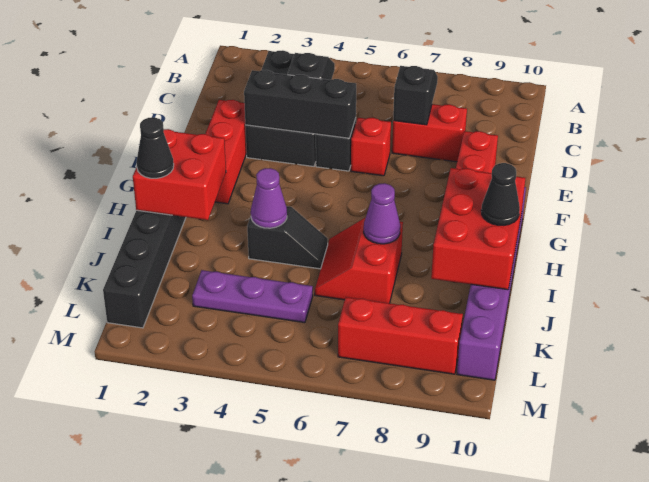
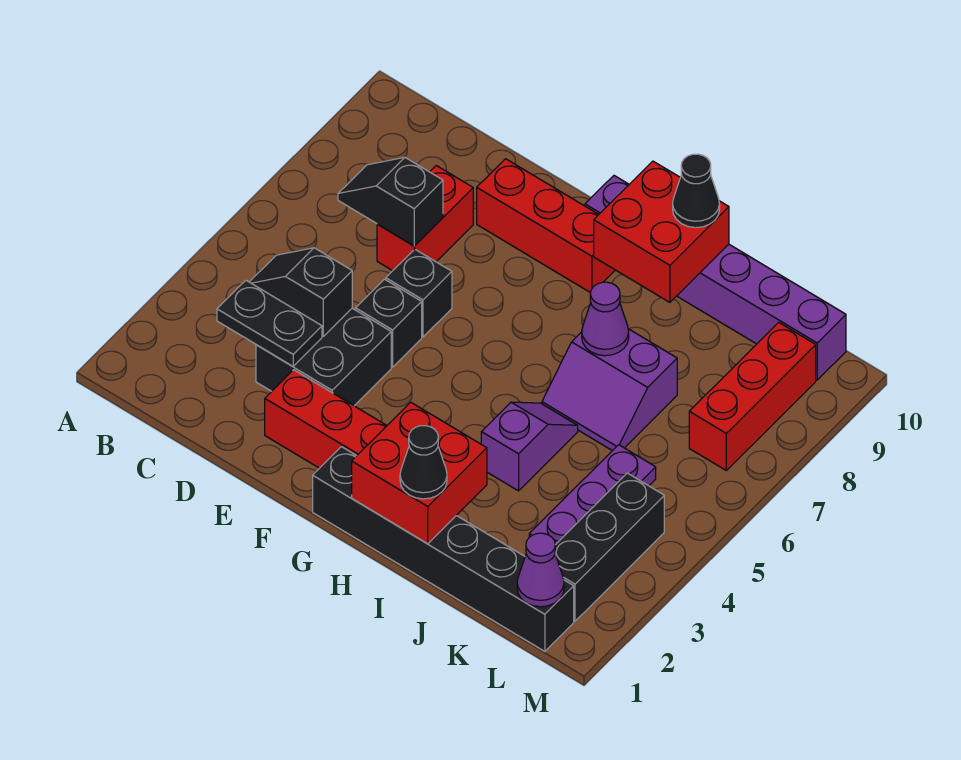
black 1x3 brick [244,70,356,138] -> black 1x3 brick moved to [555,473,664,621]
red 1x1 brick [351,118,391,176] -> black 1x1 brick [386,249,452,337]
red 2x3 brick [431,168,525,290] -> red 2x2 brick [594,161,729,302]
black 1x2 slope [247,206,328,269] -> purple 1x2 slope [481,402,578,491]
purple 1x1 cone [251,168,287,228] -> purple 1x1 cone moved to [517,533,564,607]
red 2x2 slope [315,218,403,303] -> purple 2x2 slope [542,329,677,451]

